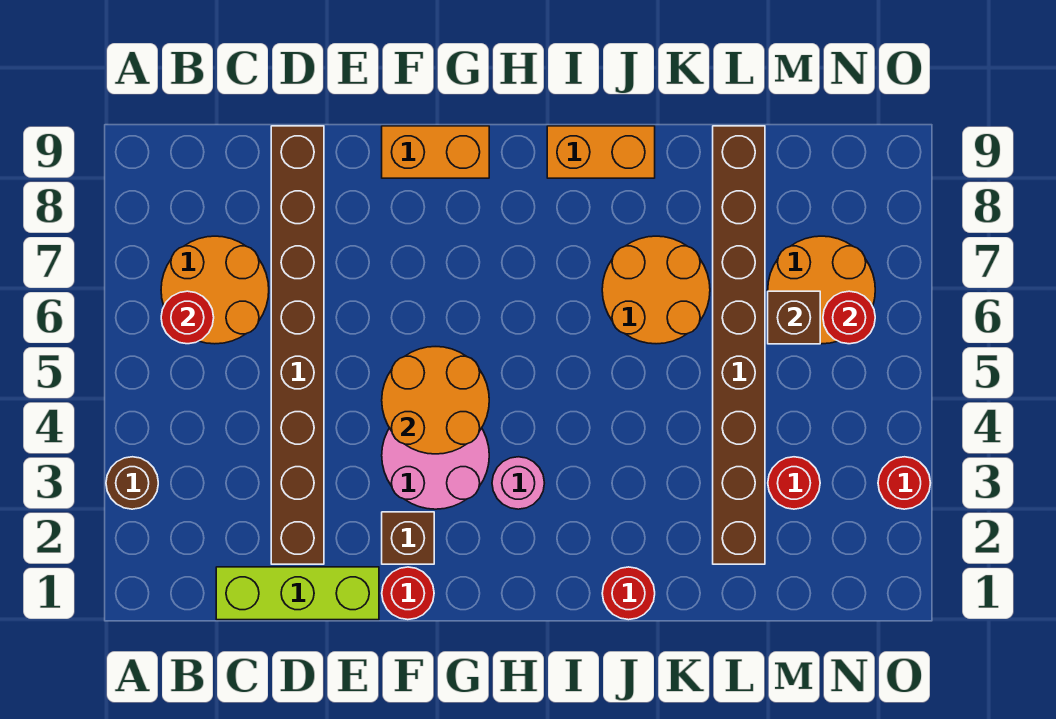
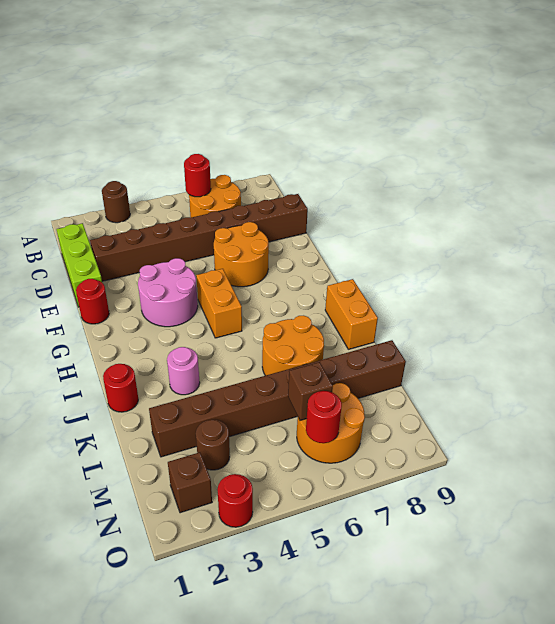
brown 1x1 brick [382,512,434,564] -> brown 1x1 brick moved to [168,452,212,513]
orange 2x2 round brick [382,347,489,454] -> orange 2x2 round brick moved to [214,222,269,287]
orange 1x2 brick [382,126,489,178] -> orange 1x2 brick moved to [196,269,242,338]
pink 1x1 round brick [492,457,544,509] -> pink 1x1 round brick moved to [167,347,200,395]
red 1x1 round brick [768,457,820,509] -> brown 1x1 round brick [196,419,230,470]

